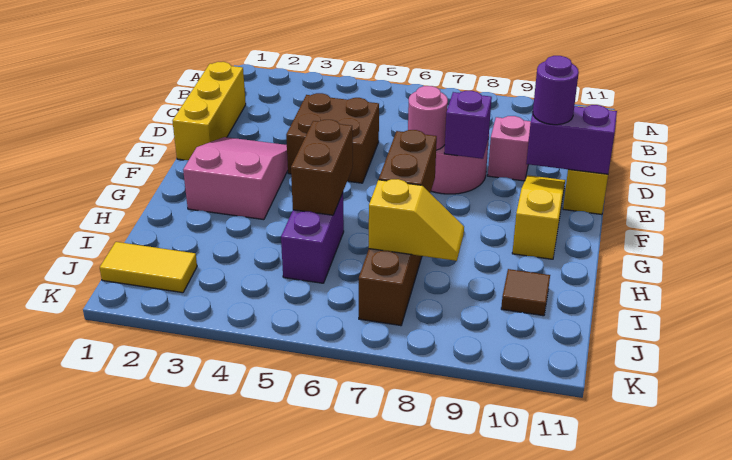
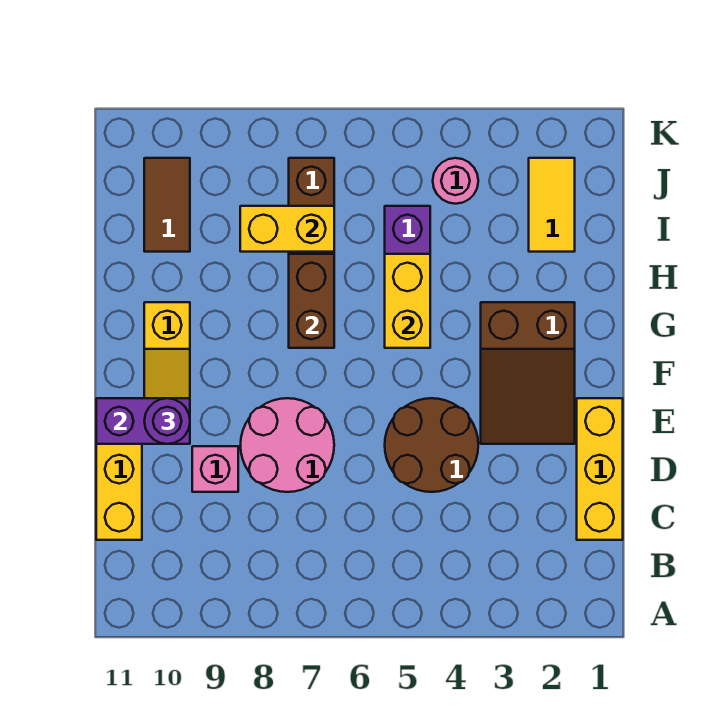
brown 2x2 brick [286,93,379,183] -> brown 2x2 round brick [385,398,478,492]
pink 2x3 slope [183,137,288,220] -> brown 2x3 slope [481,302,575,444]
pink 1x1 round brick [408,86,448,150] -> pink 1x1 round brick moved to [433,158,478,204]
purple 1x1 brick [444,91,492,159] -> none
brown 1x2 brick [291,120,353,215] -> yellow 1x2 brick [385,254,430,348]
yellow 1x2 slope [369,179,464,261] -> yellow 1x2 brick [240,206,334,252]
brown 1x1 tile [501,269,550,316] -> brown 1x2 tile [144,158,190,252]
yellow 1x2 tile [100,242,197,293] -> yellow 1x2 tile turned to [529,158,575,252]

